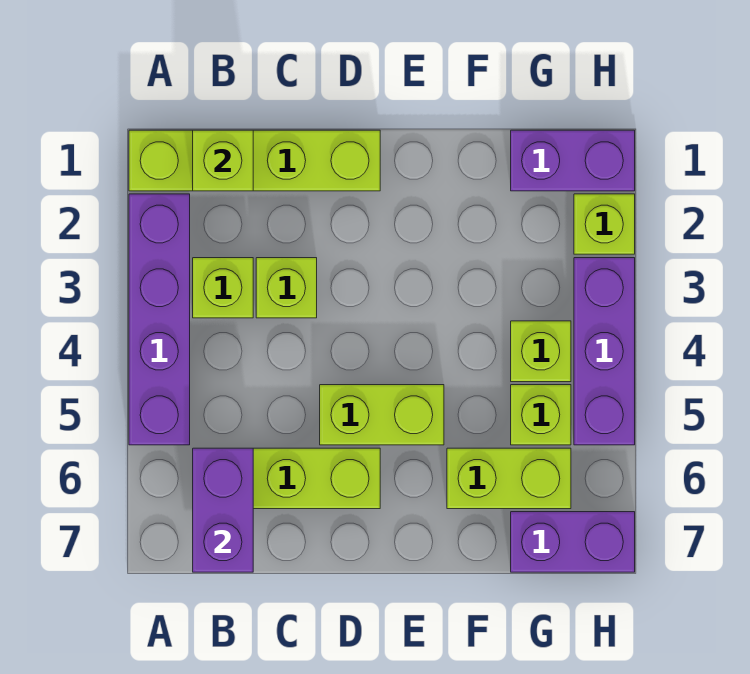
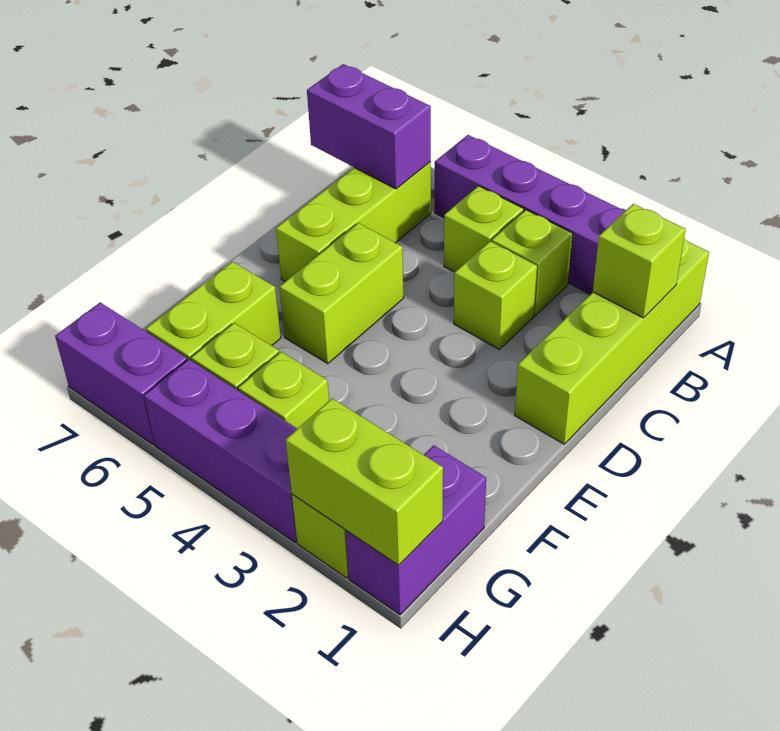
none -> lime 1x1 brick [444,186,524,272]
purple 1x2 brick [511,512,635,572] -> purple 1x2 brick turned to [55,302,187,444]
none -> lime 1x2 brick [286,399,443,565]

